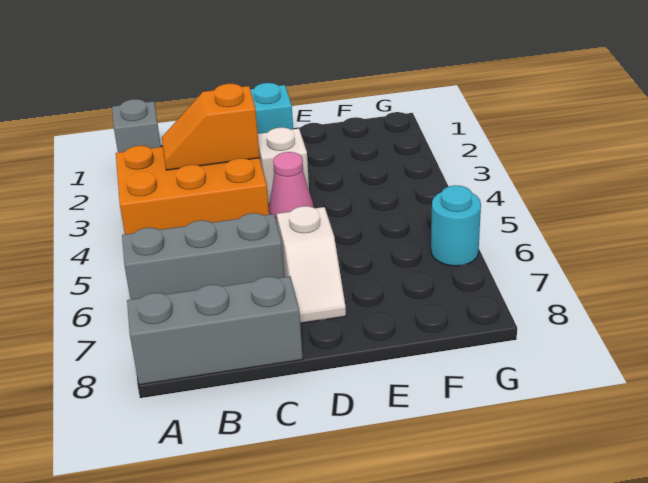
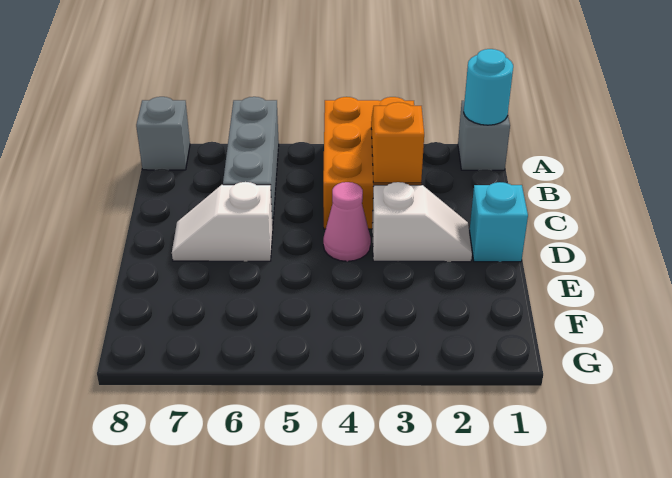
grey 1x3 brick [127,276,303,385] -> grey 1x1 brick [136,97,190,170]
cyan 1x1 round brick [431,185,481,266] -> cyan 1x1 round brick moved to [464,49,513,125]

